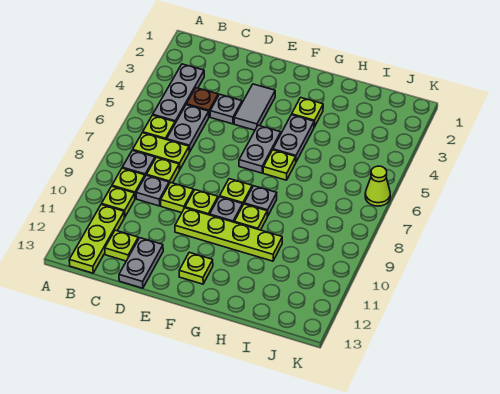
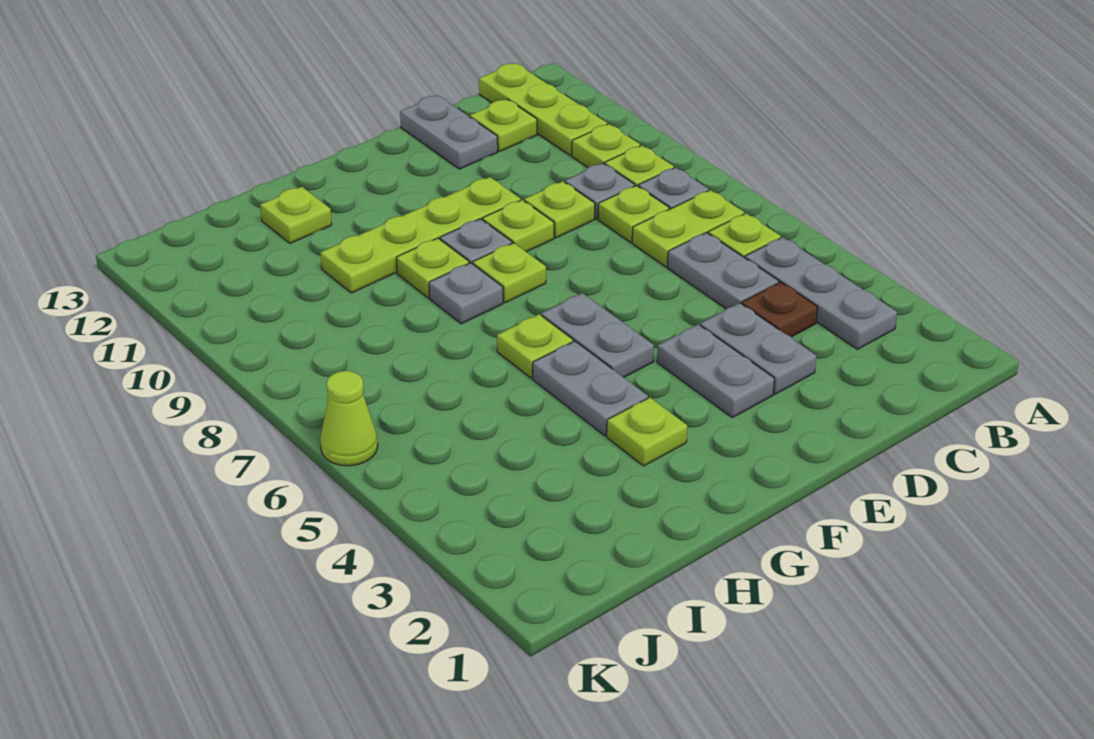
grey 1x1 plate [210,94,242,124] -> grey 1x2 plate [700,303,816,394]
grey 1x2 tile [234,84,275,130] -> grey 1x2 plate [657,324,774,418]
lime 1x1 plate [179,252,213,284] -> lime 1x1 plate moved to [260,187,332,243]

